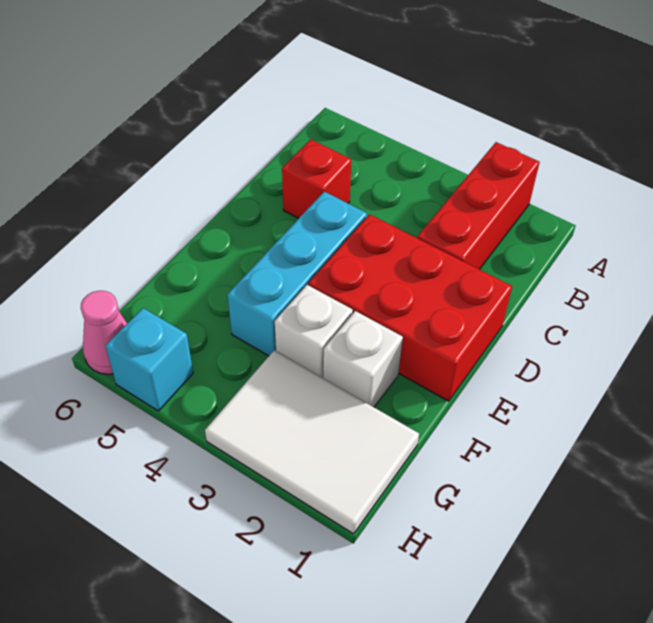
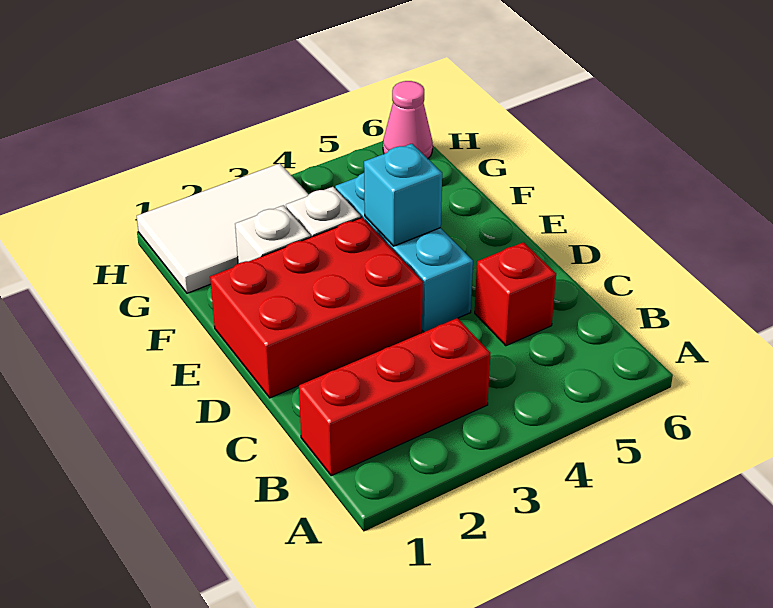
red 1x3 brick [417,142,540,269] -> red 1x3 brick turned to [299,318,490,476]
cyan 1x1 brick [105,308,193,411] -> cyan 1x1 brick moved to [364,144,442,246]

